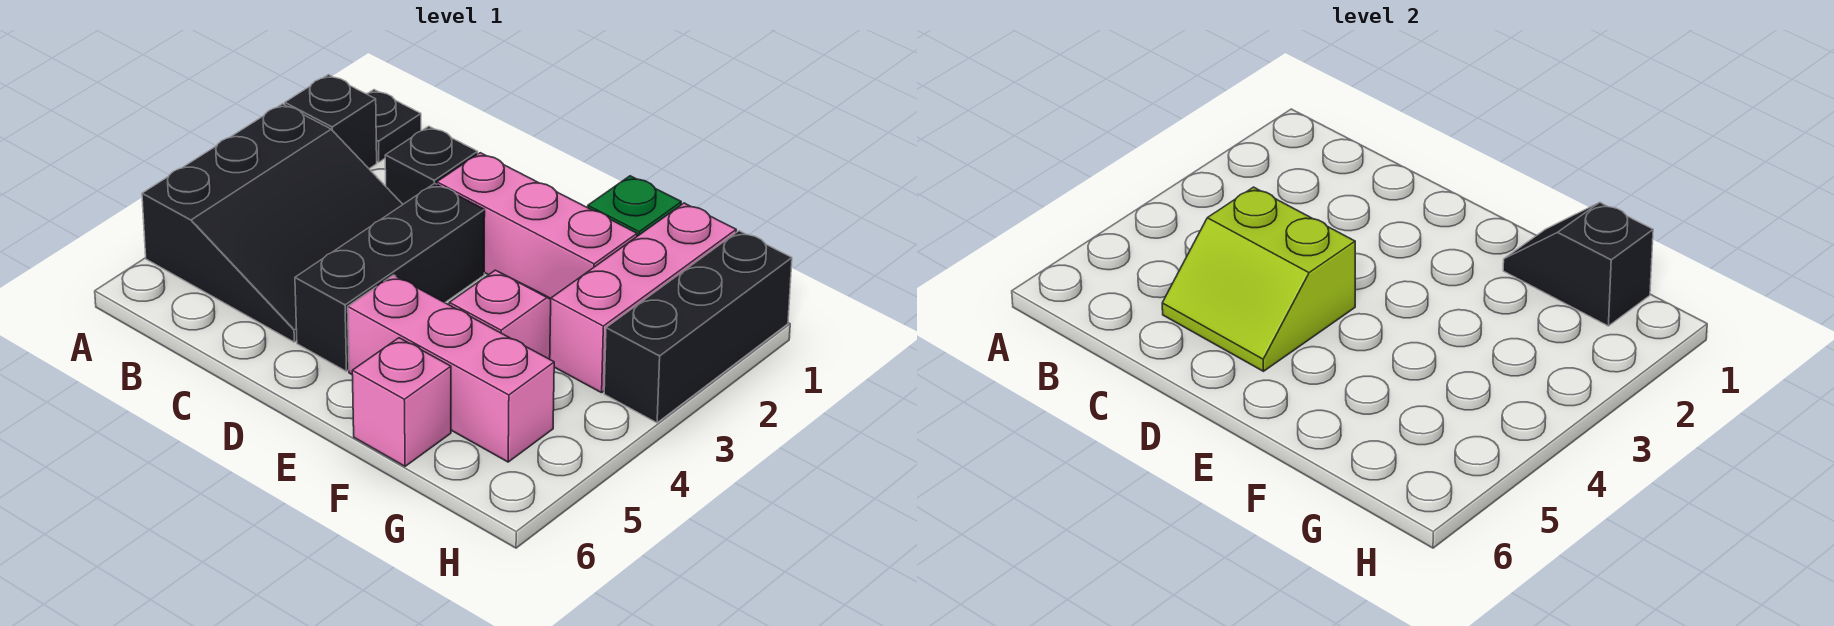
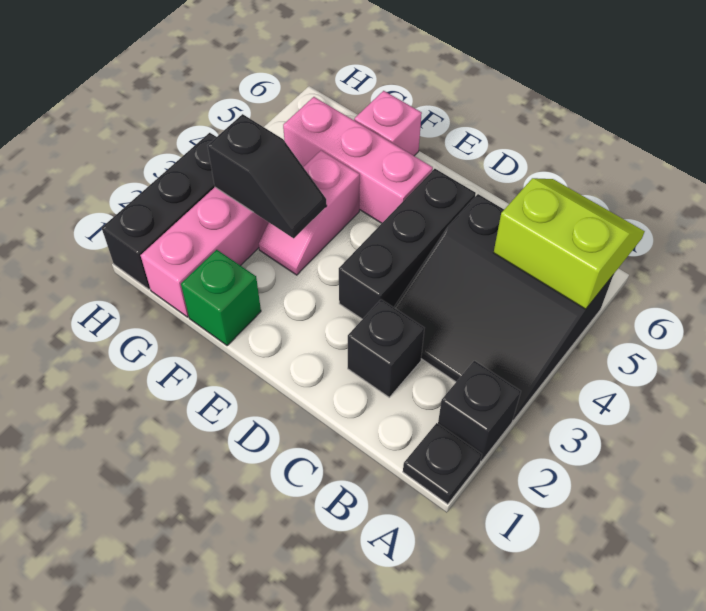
black 3x3 slope [142,104,403,342] -> black 3x3 slope turned to [394,194,613,420]
lime 2x2 slope [1162,187,1355,371] -> lime 2x2 slope moved to [494,178,645,309]
pink 1x3 brick [437,153,637,298] -> none
black 1x2 slope [1503,202,1653,326] -> black 1x2 slope moved to [207,114,327,238]

